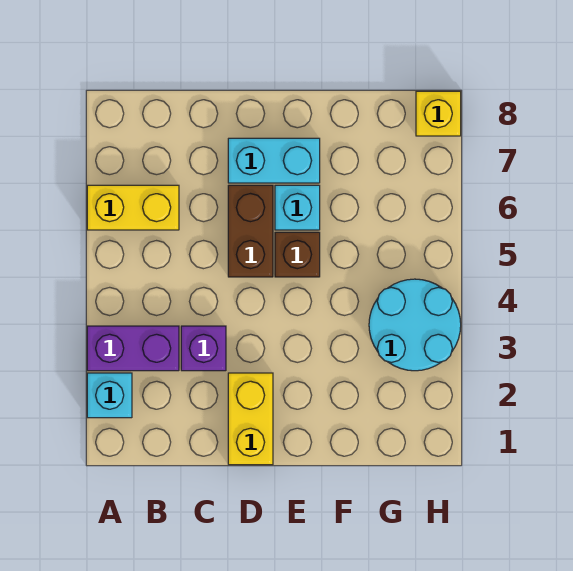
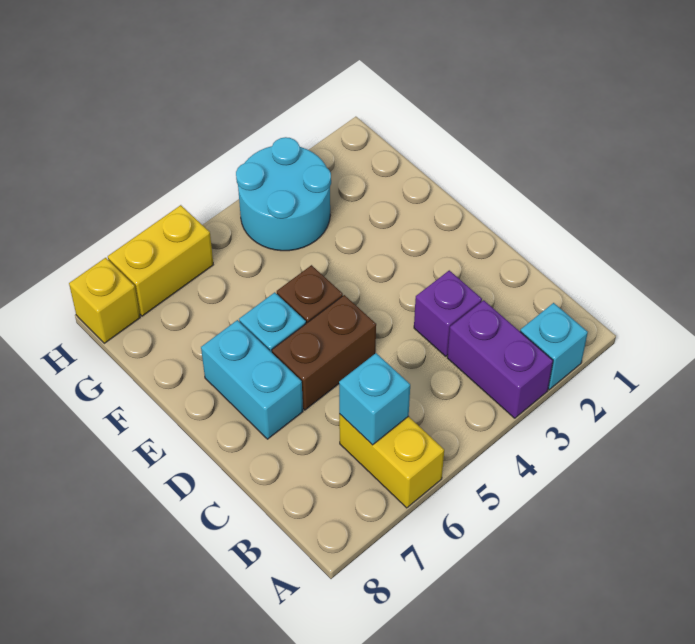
none -> cyan 1x1 brick [339,353,410,445]
yellow 1x2 brick [228,373,273,465] -> yellow 1x2 brick moved to [108,205,213,316]

